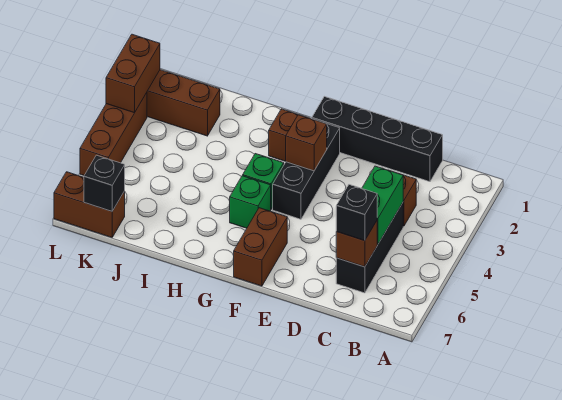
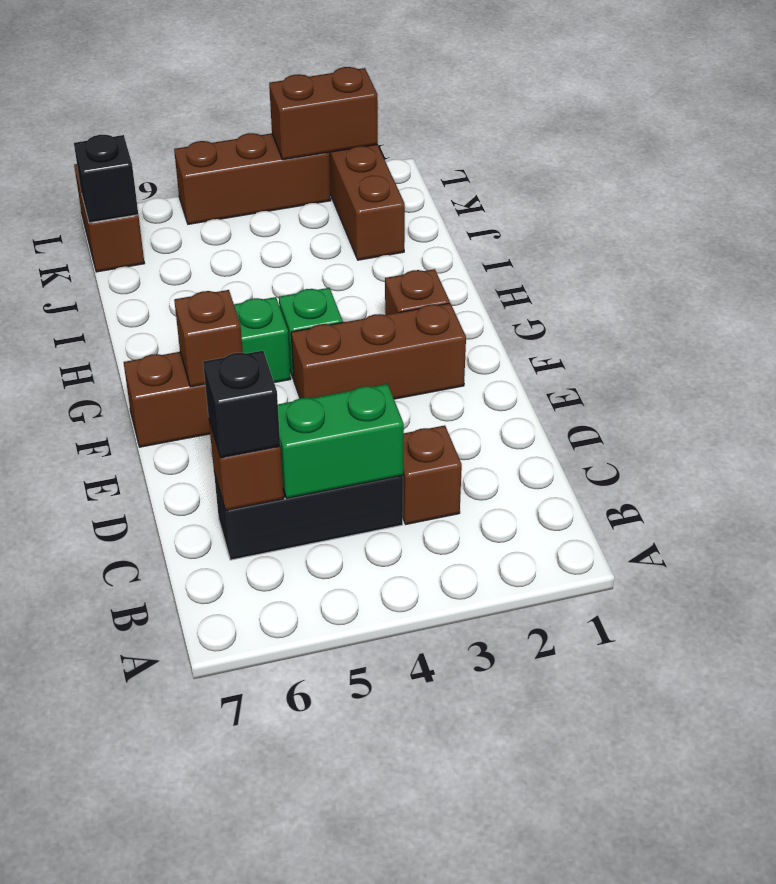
black 1x4 brick [312,96,443,182] -> none
black 1x3 brick [273,119,340,219] -> brown 1x3 brick [291,303,466,399]
brown 1x1 brick [286,115,327,171] -> brown 1x1 brick moved to [174,290,243,387]

